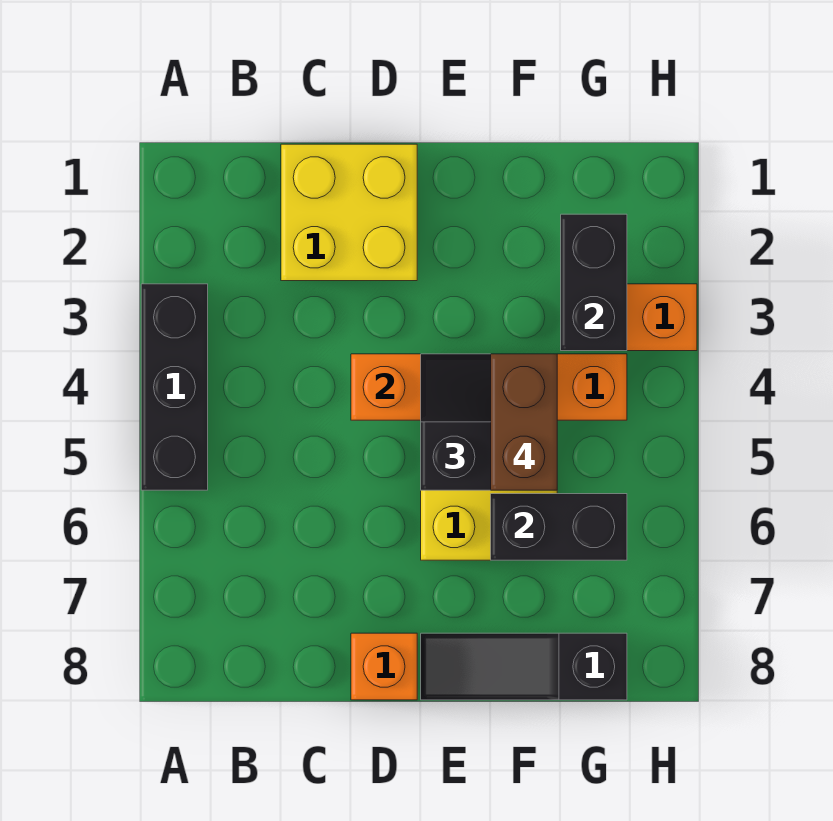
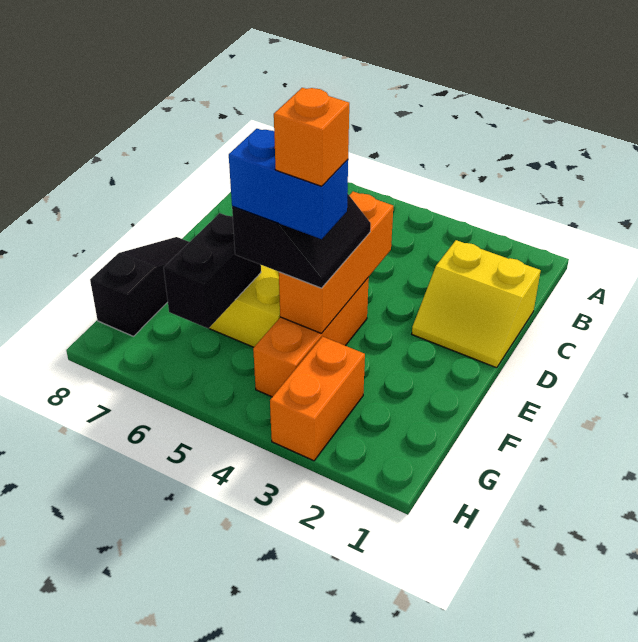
black 1x3 brick [141,284,208,490] -> none
yellow 2x2 brick [281,144,417,281] -> yellow 2x2 slope [412,240,541,368]
orange 1x1 brick [351,633,417,700] -> orange 1x1 brick moved to [274,88,349,186]
brown 1x2 brick [491,354,557,490] -> blue 1x2 brick [229,129,348,239]
black 1x2 brick [561,214,627,351] -> none

